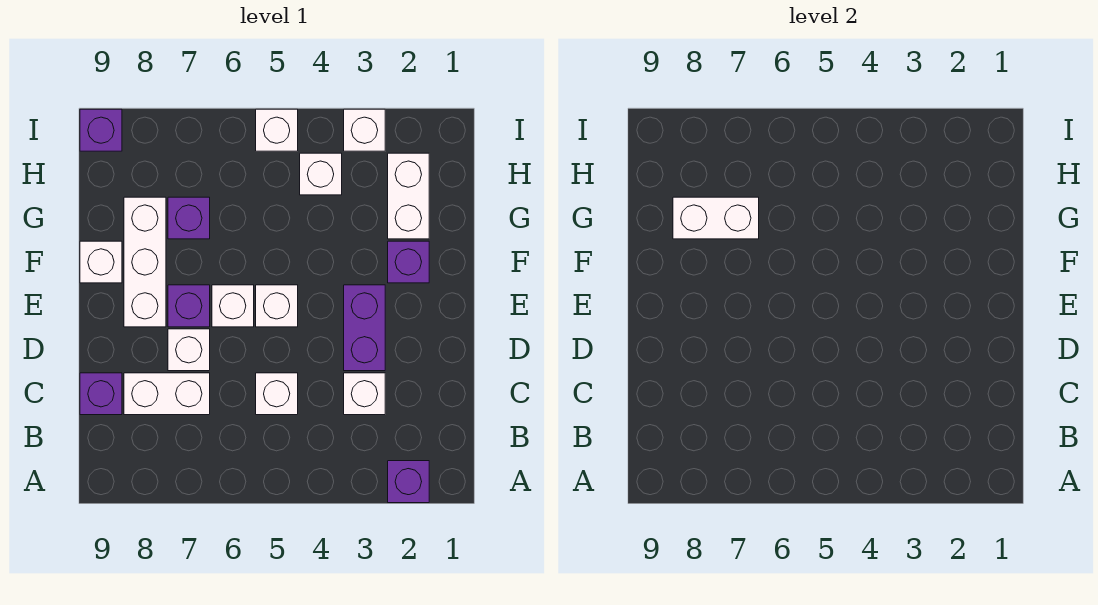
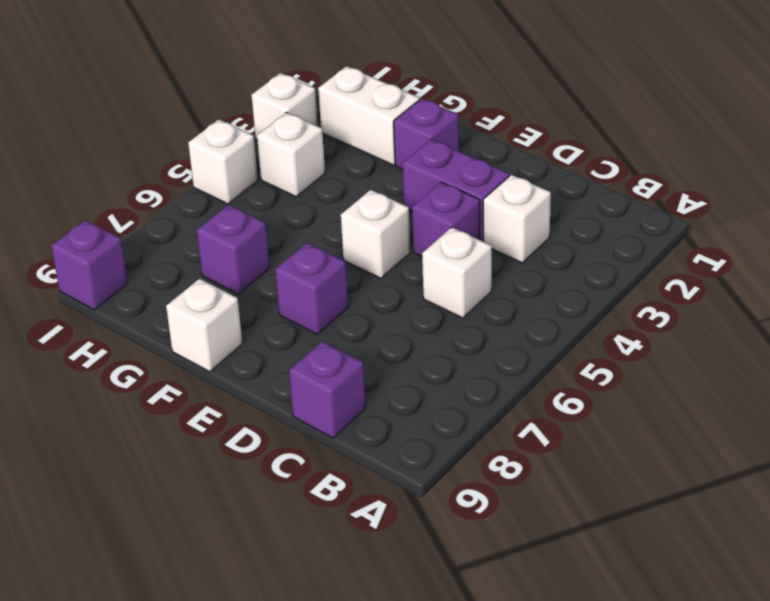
purple 1x1 brick [388,461,429,503] -> purple 1x1 brick moved to [412,182,480,256]
white 1x2 brick [124,373,210,415] -> none
white 1x1 brick [168,329,210,371] -> none
white 1x1 brick [212,285,254,327] -> none
white 1x3 brick [124,197,166,327] -> none
white 1x2 brick [673,197,759,239] -> none

